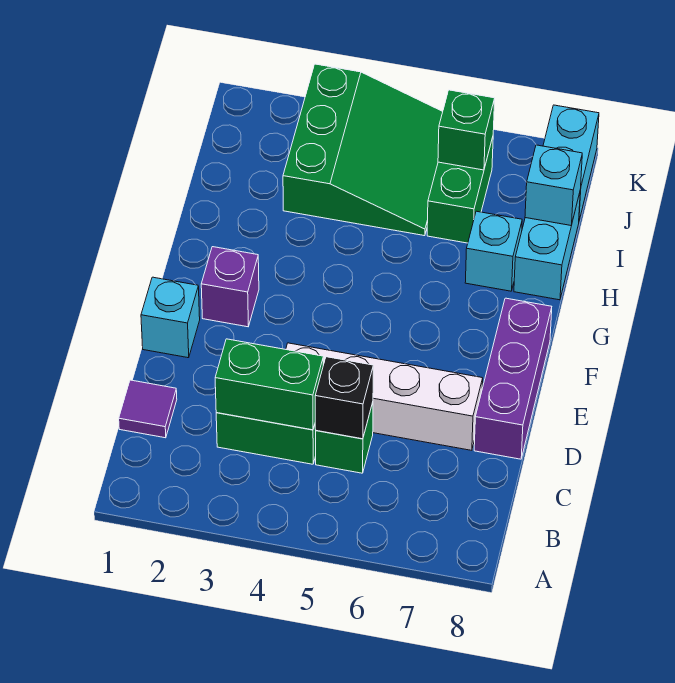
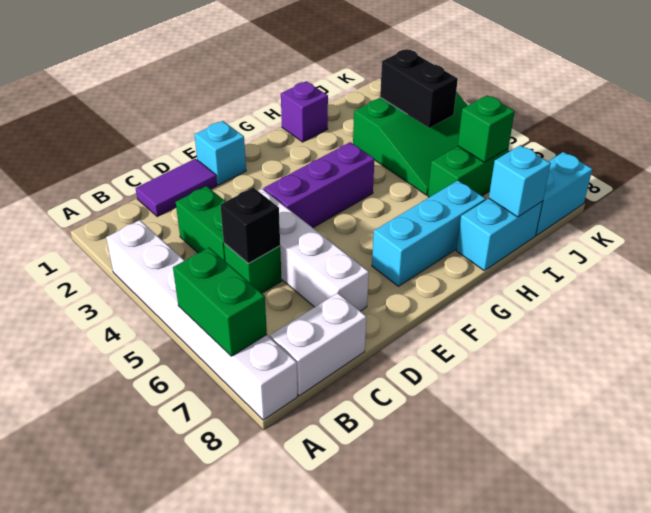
none -> white 1x6 brick [106,220,297,420]
none -> white 1x2 brick [270,293,366,396]
purple 1x1 tile [119,380,177,438] -> purple 1x2 tile [136,159,217,217]
green 1x2 brick [215,339,323,430] -> green 1x2 brick moved to [173,248,267,356]
purple 1x3 brick [474,298,552,459] -> purple 1x3 brick moved to [264,142,375,228]
purple 1x1 brick [201,247,259,327] -> purple 1x1 brick moved to [281,81,328,142]
cyan 1x1 brick [465,211,522,291] -> cyan 1x3 brick [372,181,486,286]
none -> black 1x2 brick [380,49,458,128]

